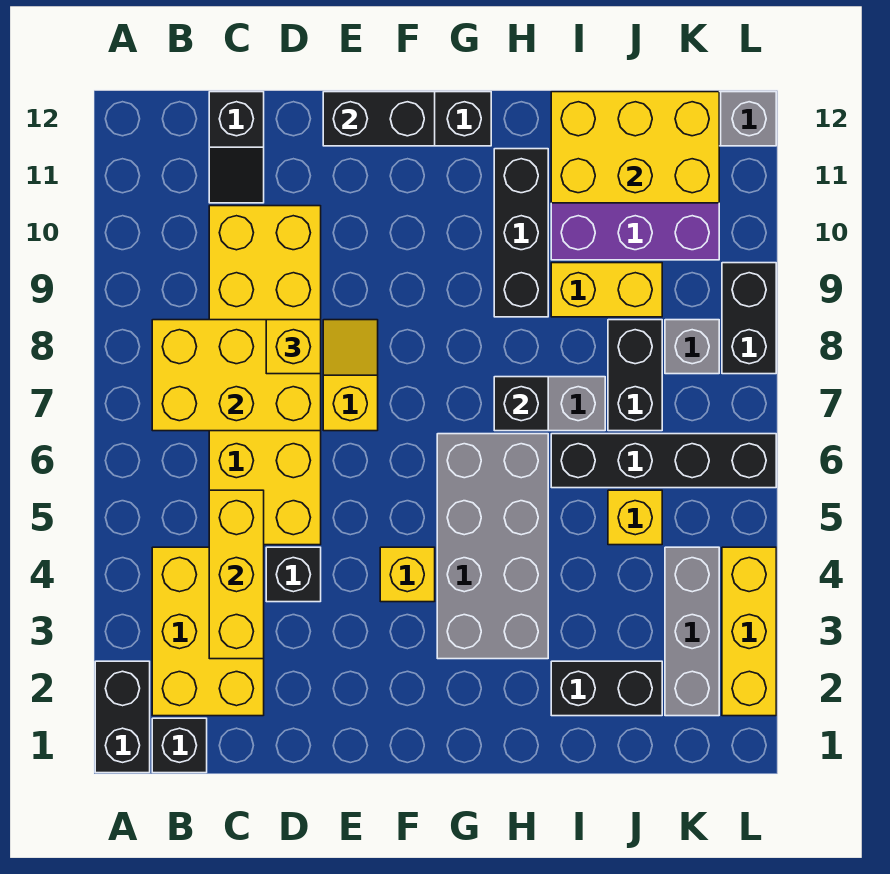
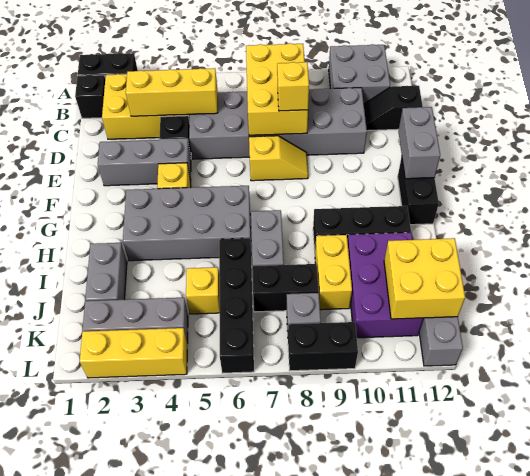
none -> grey 2x2 brick [329,44,390,104]
yellow 2x6 brick [209,206,321,545] -> grey 2x6 brick [189,88,367,159]
none -> grey 1x3 brick [98,139,191,186]
black 1x2 brick [323,92,435,146] -> grey 1x2 brick [398,107,440,179]
black 1x1 brick [494,377,548,431] -> none
black 1x2 brick [551,661,662,716] -> grey 1x2 brick [85,243,127,301]
yellow 2x3 brick [551,92,719,203] -> yellow 2x2 brick [384,238,465,319]

